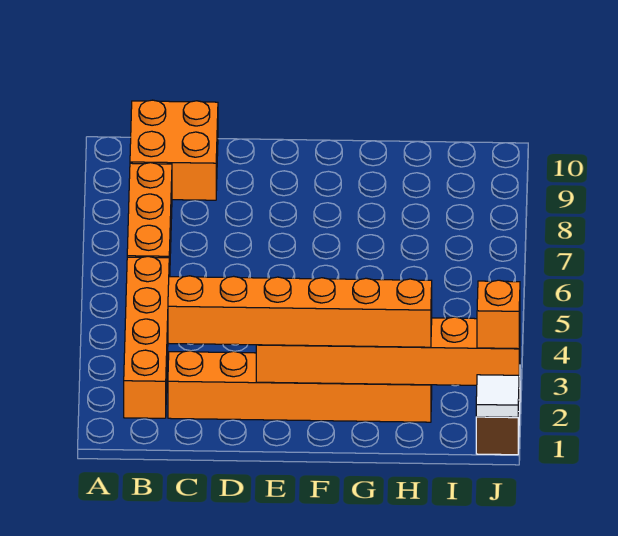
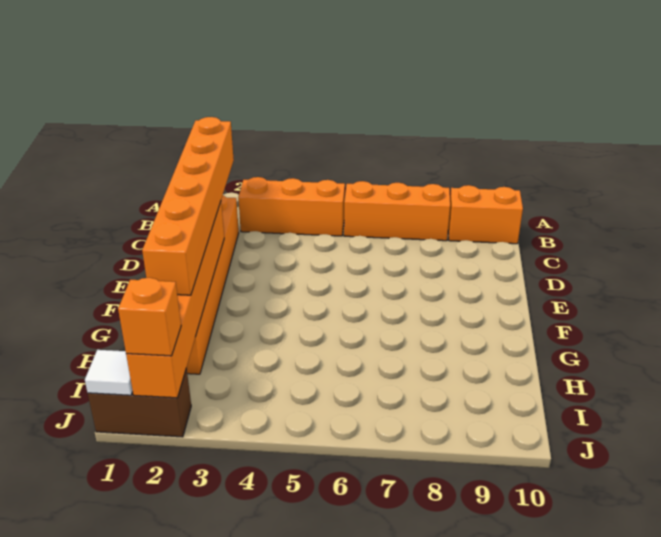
orange 1x4 brick [124,256,169,418] -> orange 1x3 brick [238,177,345,236]
orange 2x2 brick [130,100,218,200] -> orange 1x2 brick [448,185,523,244]

